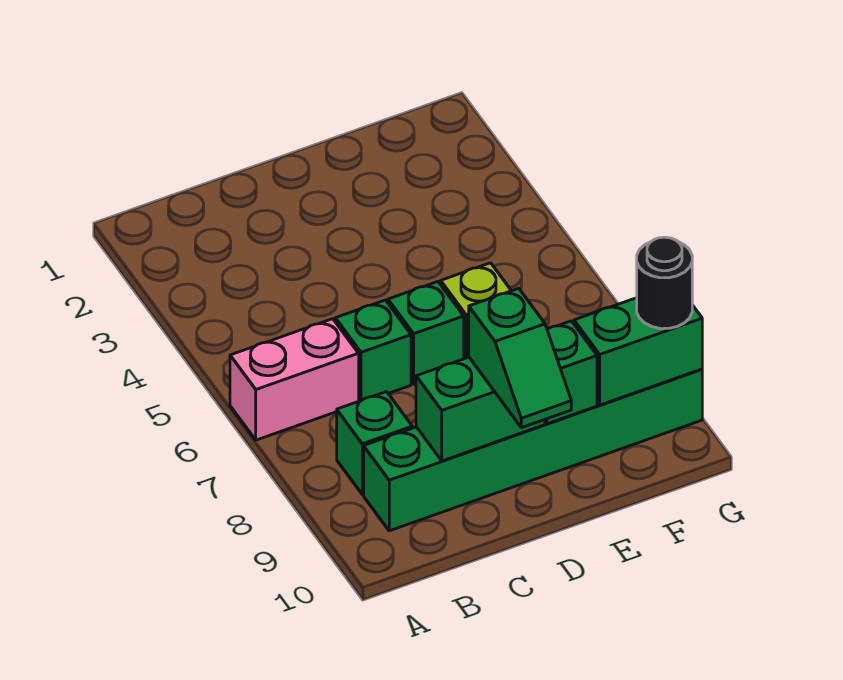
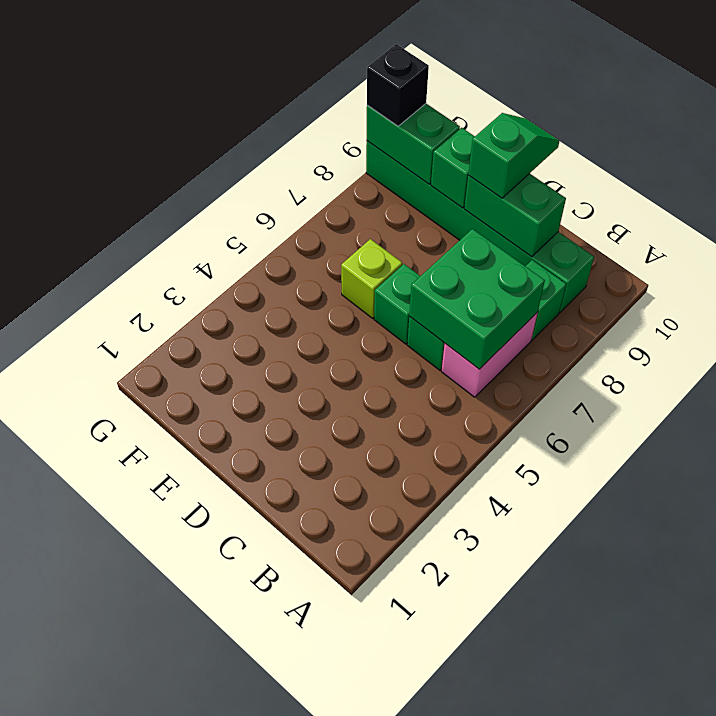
pink 1x2 brick [230,319,359,440] -> pink 1x2 brick turned to [441,312,538,397]
none -> green 2x2 brick [409,229,545,369]
black 1x1 round brick [637,237,692,329] -> black 1x1 brick [367,44,429,126]

